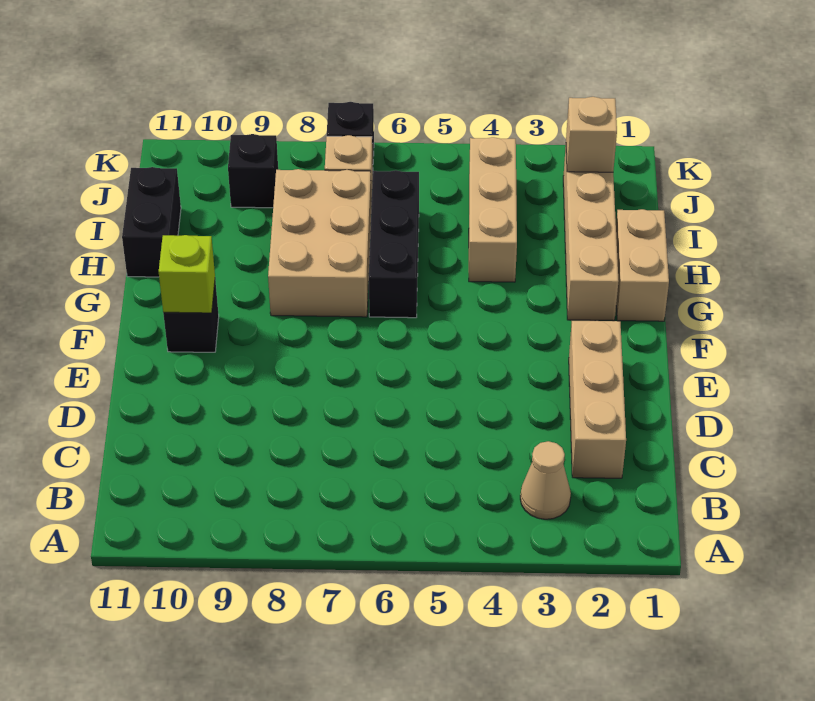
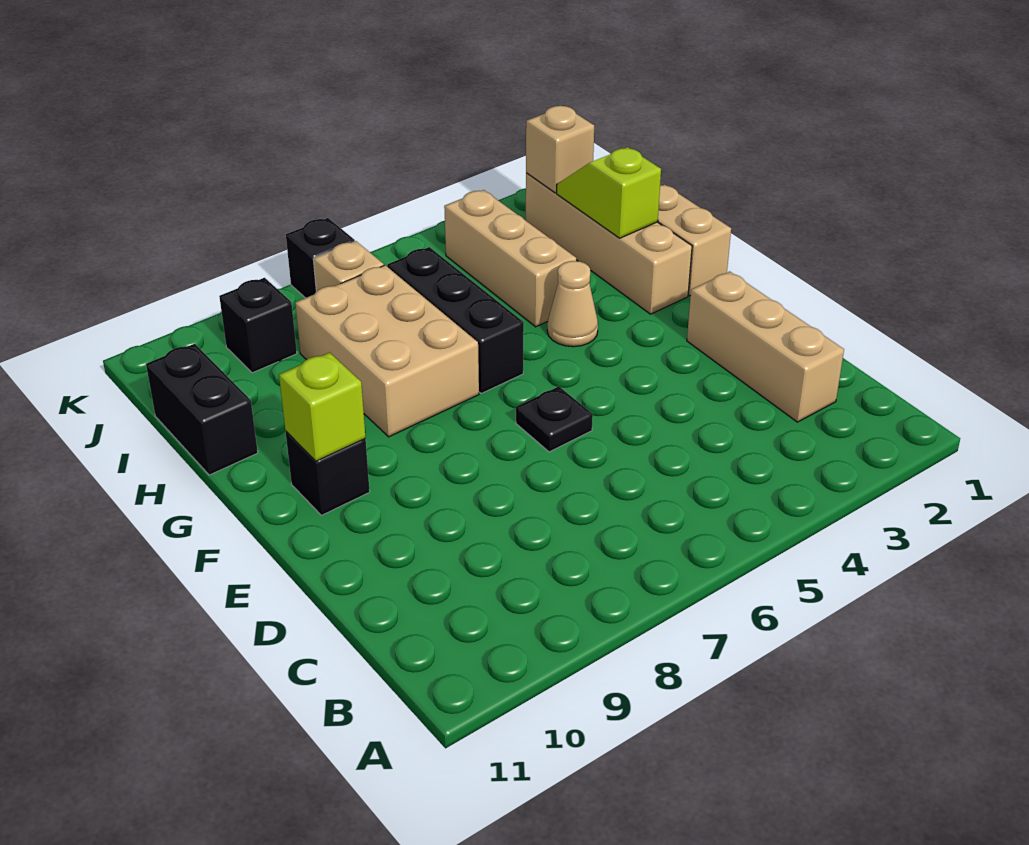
tan 1x1 cone [520,441,571,519] -> tan 1x1 cone moved to [547,261,598,347]
none -> black 1x1 plate [516,386,593,452]
none -> lime 1x2 slope [557,147,661,238]

